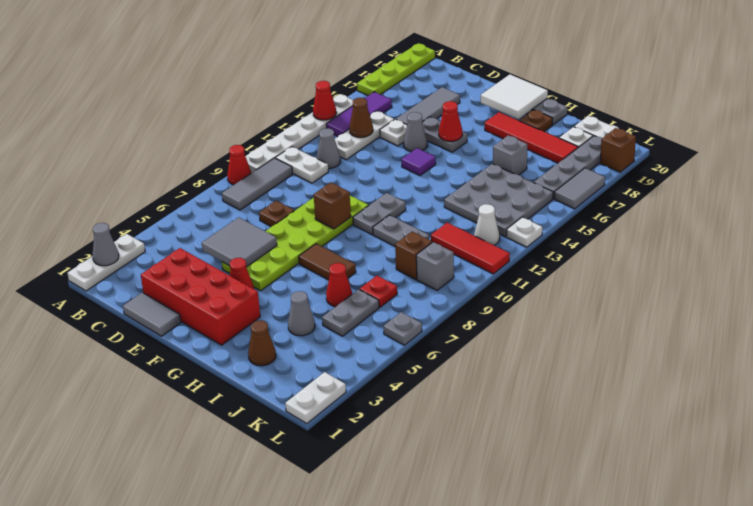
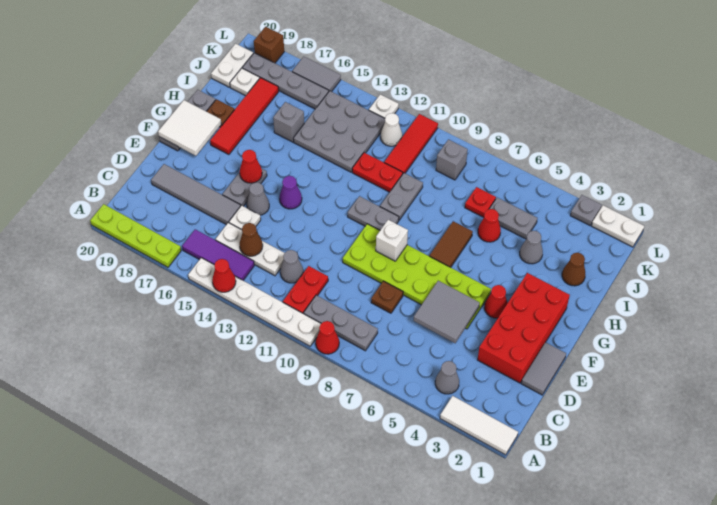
white 1x3 plate [67,234,145,291] -> white 1x3 tile [440,396,518,455]
grey 1x1 cone [92,223,119,266] -> grey 1x1 cone moved to [435,361,459,394]
grey 1x3 tile [222,158,293,210] -> grey 1x3 plate [304,295,378,351]
white 1x2 plate [276,147,328,183] -> red 1x2 plate [283,266,328,314]
grey 1x3 tile [396,87,460,124] -> grey 1x4 tile [151,164,241,225]
brown 1x1 brick [314,182,351,229] -> white 1x1 brick [376,220,408,261]
purple 1x1 tile [401,148,436,176] -> purple 1x1 cone [279,176,302,209]
none -> red 1x2 plate [352,153,403,192]
brown 1x1 brick [395,232,432,279] -> none
grey 1x1 plate [383,312,422,345] -> grey 1x1 plate moved to [570,195,602,225]

